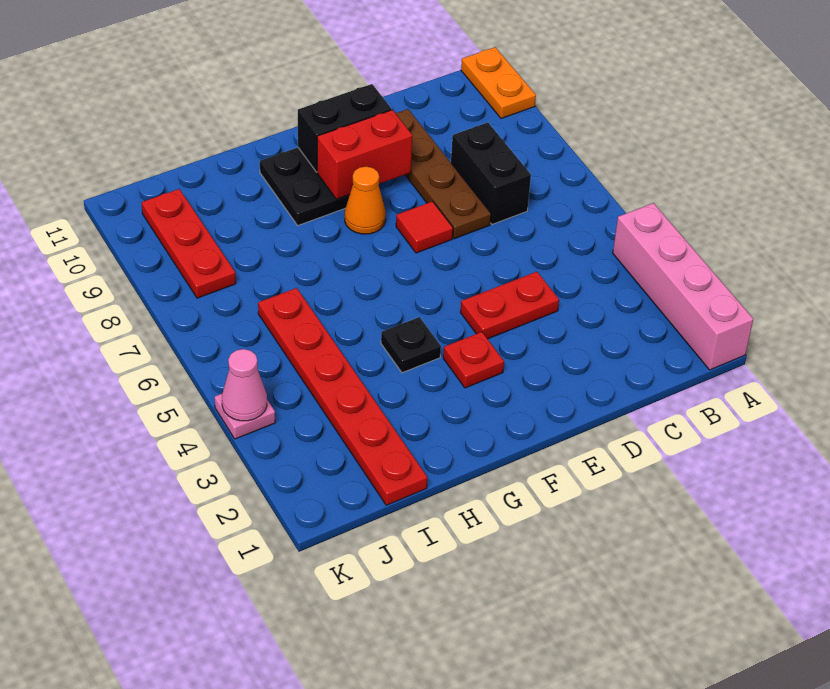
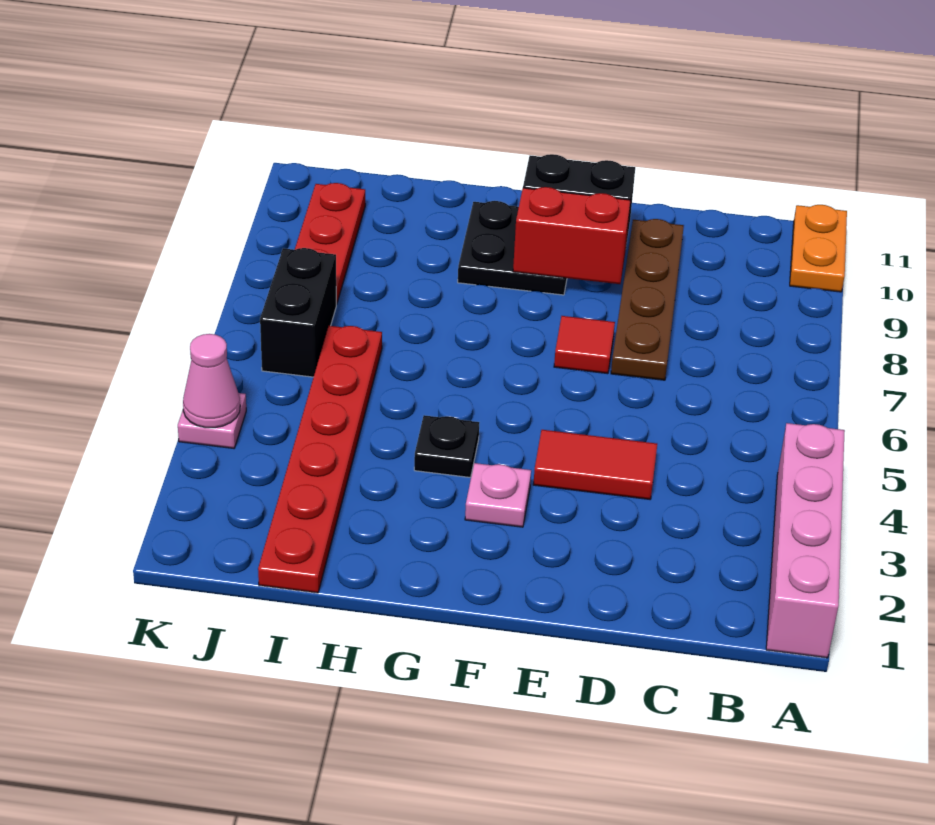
black 1x2 brick [451,122,531,224] -> black 1x2 brick moved to [260,248,336,377]
red 1x2 plate [460,272,559,339] -> red 1x2 tile [533,430,657,499]
red 1x1 plate [443,332,504,388] -> pink 1x1 plate [465,463,531,527]
orange 1x1 cone [345,167,386,234] -> none

